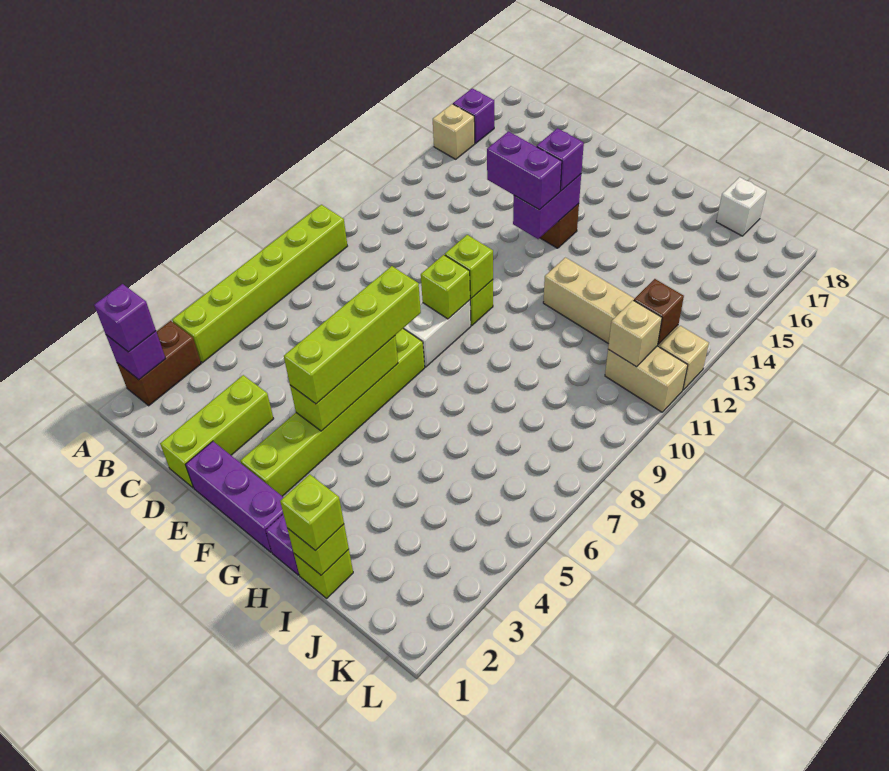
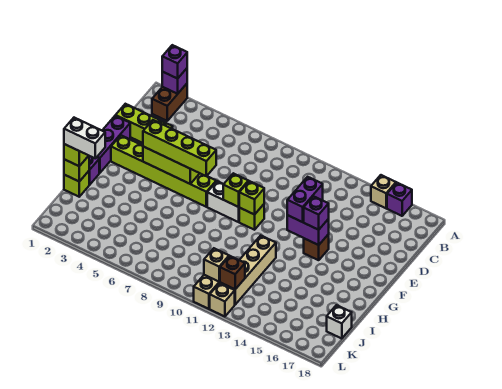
brown 1x2 brick [117,321,201,406] -> brown 1x2 brick turned to [152,84,187,121]
lime 1x6 brick [172,205,347,363] -> none
none -> white 1x2 brick [64,118,105,158]

